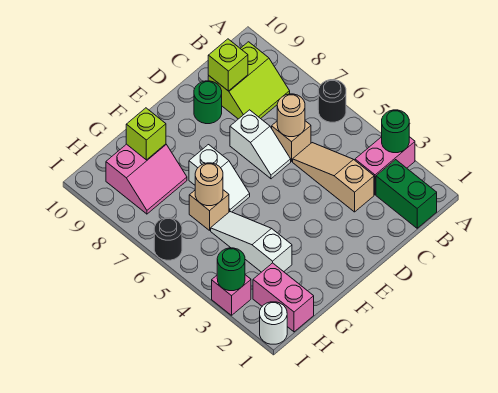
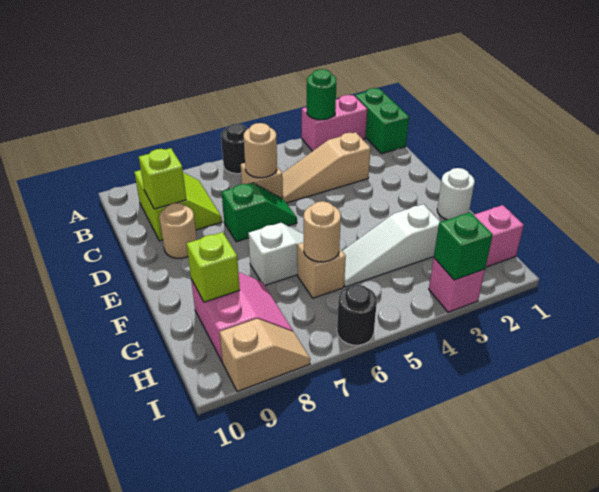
pink 1x2 brick [355,137,415,195] -> pink 1x2 brick turned to [302,95,367,151]
green 1x2 brick [376,160,437,228] -> green 1x2 brick turned to [355,88,409,154]
white 1x2 slope [230,110,291,179] -> green 1x2 slope [222,183,297,242]
green 1x1 round brick [194,81,222,124] -> tan 1x1 round brick [159,203,197,258]
white 1x1 round brick [260,302,287,344] -> white 1x1 round brick moved to [437,168,475,220]
green 1x1 round brick [217,248,245,291] -> green 1x1 brick [434,212,493,280]
none -> tan 1x2 slope [219,319,310,392]

